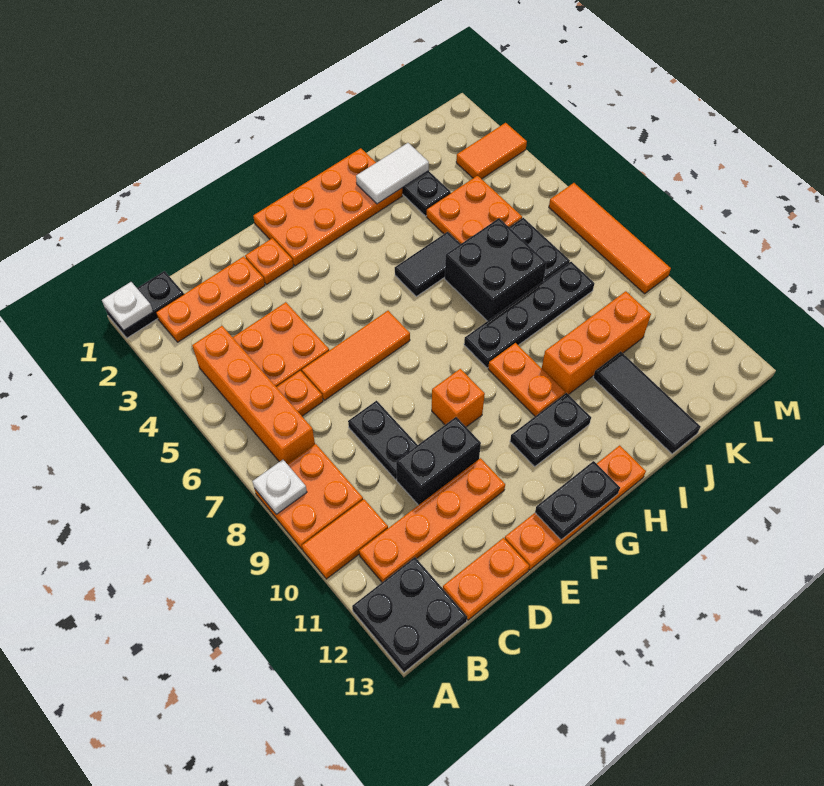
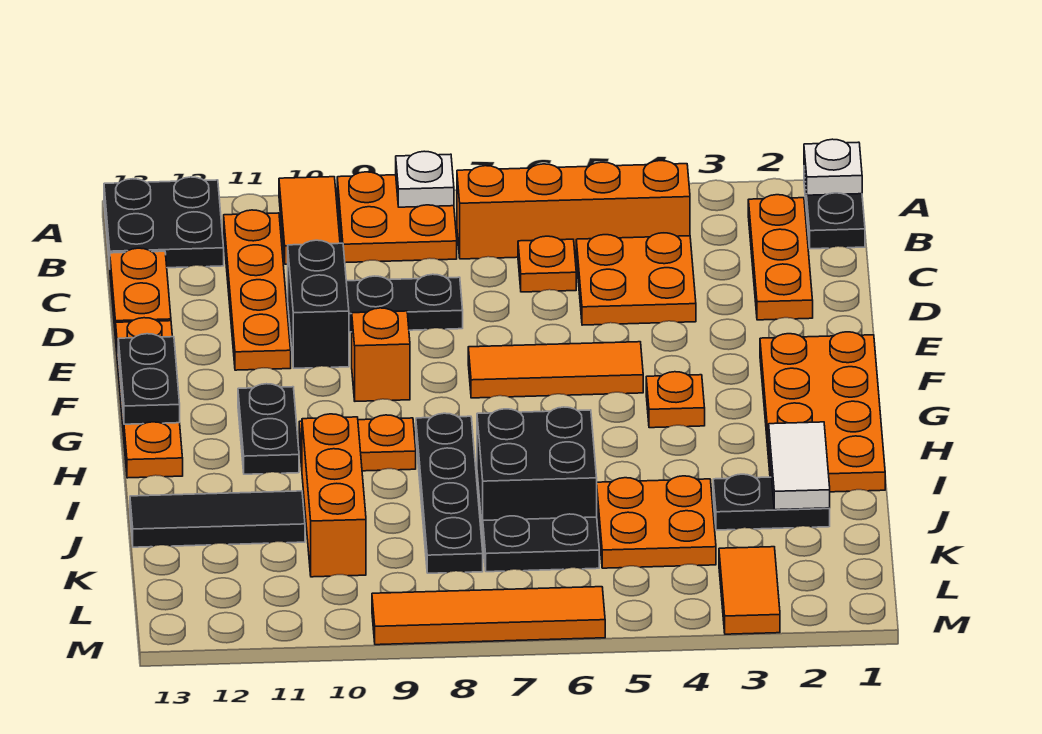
orange 1x3 tile [302,311,410,400] -> orange 1x3 tile turned to [468,342,643,398]
orange 1x1 plate [245,238,293,285] -> orange 1x1 plate moved to [646,372,705,428]
black 1x2 tile [395,232,460,296] -> none

